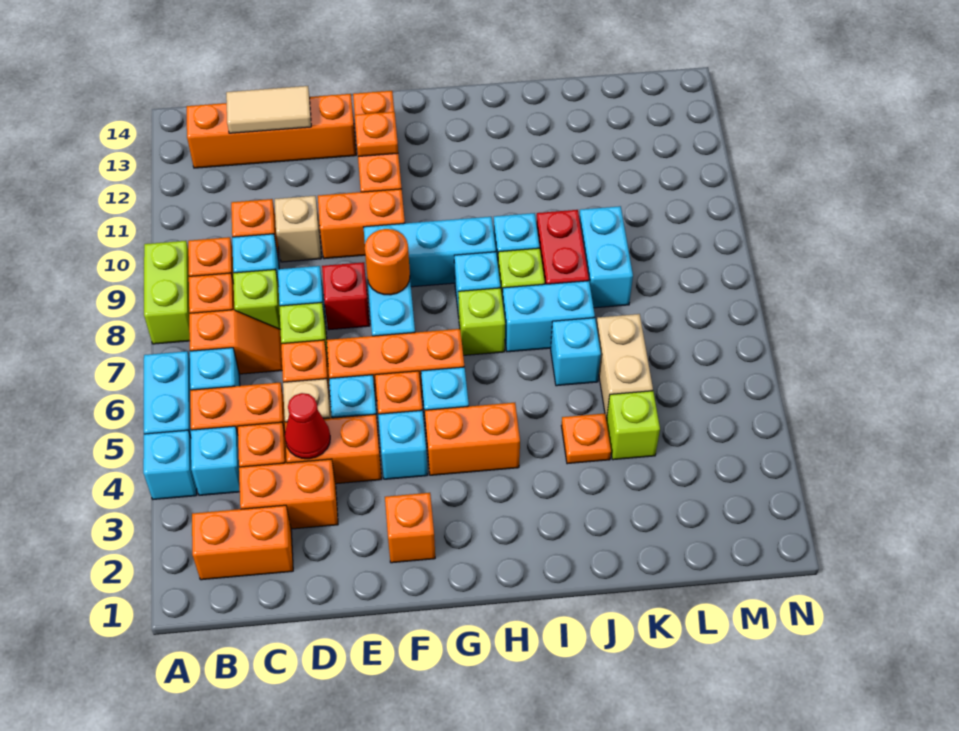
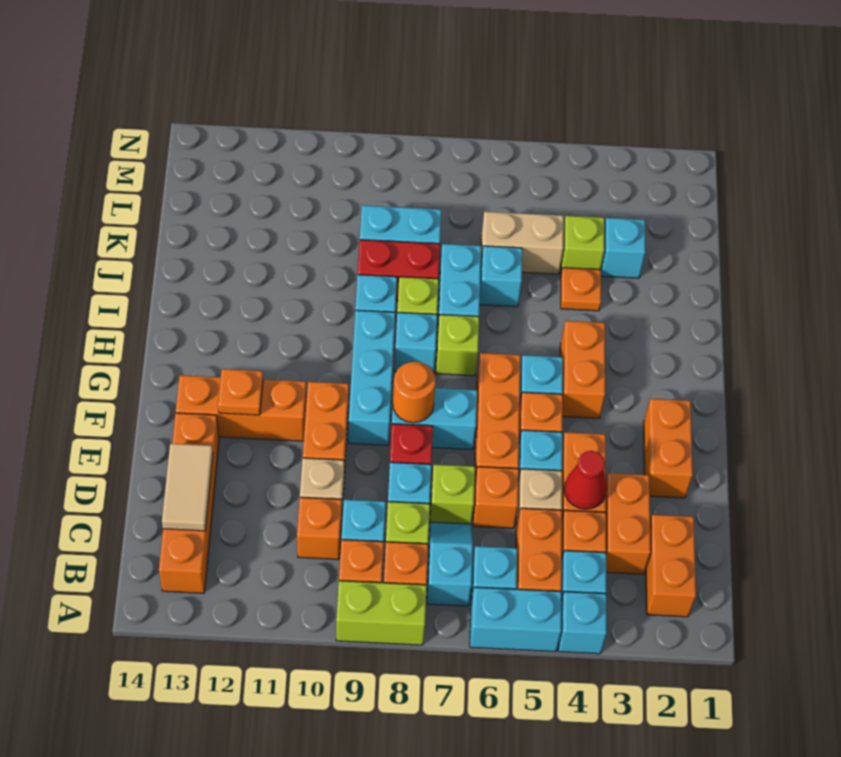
orange 1x2 slope [189,310,282,374] -> cyan 1x2 slope [427,522,473,606]
orange 1x1 brick [385,493,435,563] -> orange 1x2 brick [644,399,693,498]
cyan 1x1 brick [378,410,428,479] -> cyan 1x1 brick moved to [601,218,646,278]

